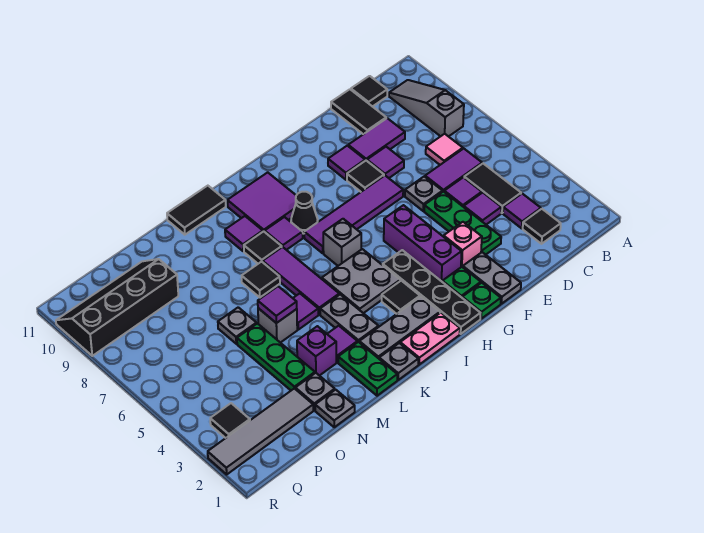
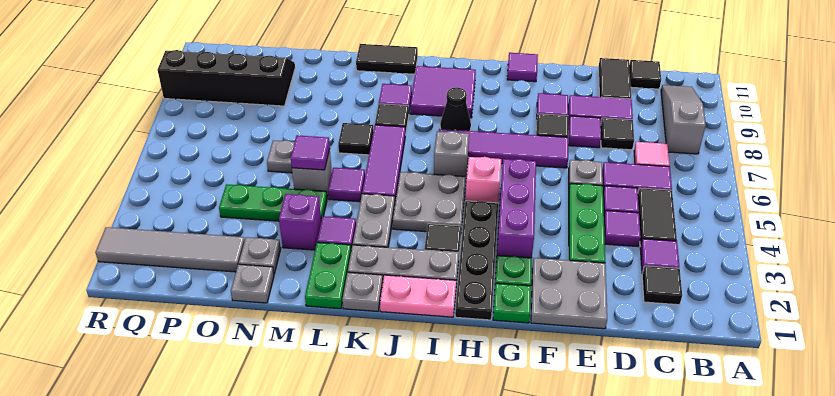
grey 1x2 plate [463,252,521,304] -> grey 2x2 plate [531,258,607,329]
pink 1x1 brick [444,222,482,267] -> pink 1x1 brick moved to [465,157,501,203]
purple 1x1 tile [265,217,303,250] -> purple 1x1 tile moved to [507,53,538,82]
green 1x3 plate [237,323,315,390] -> green 1x3 plate turned to [219,184,327,221]
black 1x1 tile [210,403,250,438] -> black 1x1 tile moved to [601,118,634,150]

